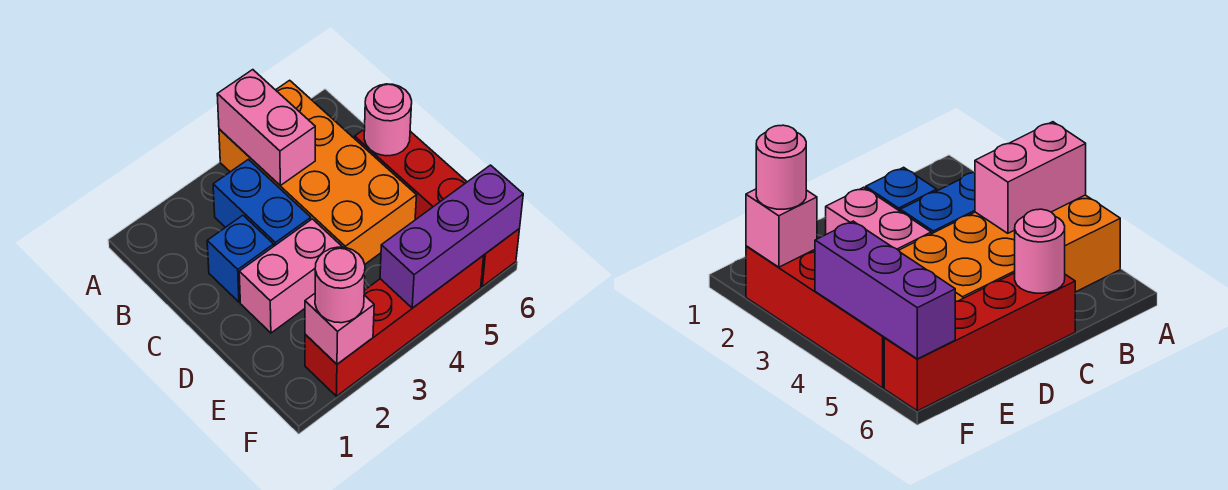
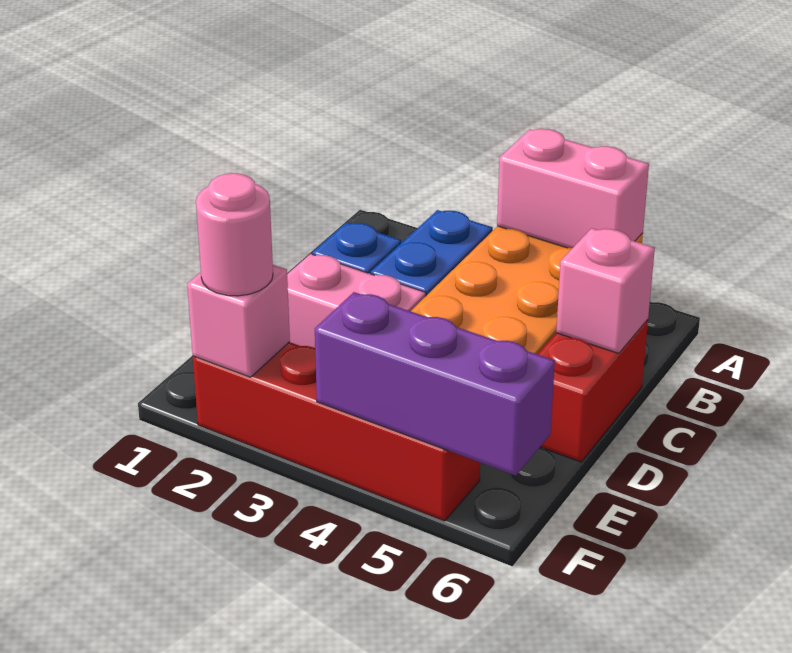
pink 1x2 brick [217,70,315,185] -> pink 1x2 brick turned to [497,129,649,248]
red 1x4 brick [355,129,519,287] -> red 1x2 brick [538,320,648,462]
pink 1x1 round brick [364,84,412,156] -> pink 1x1 brick [556,228,655,353]

